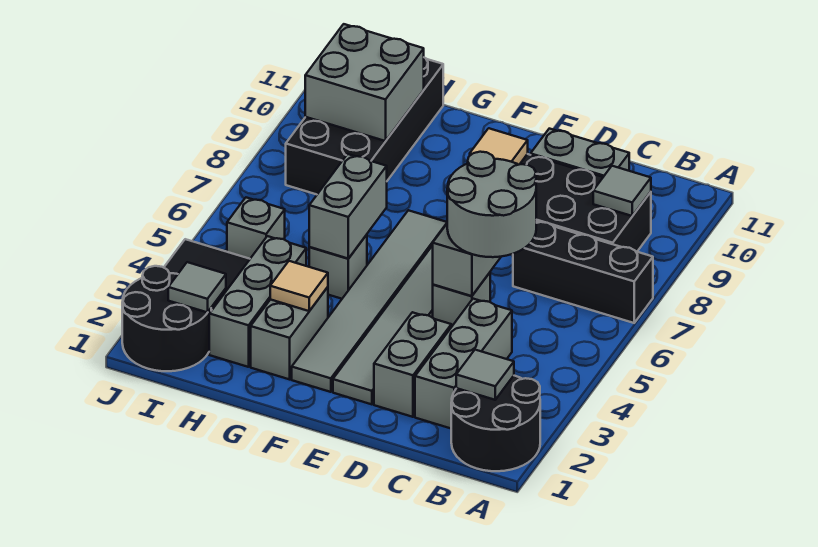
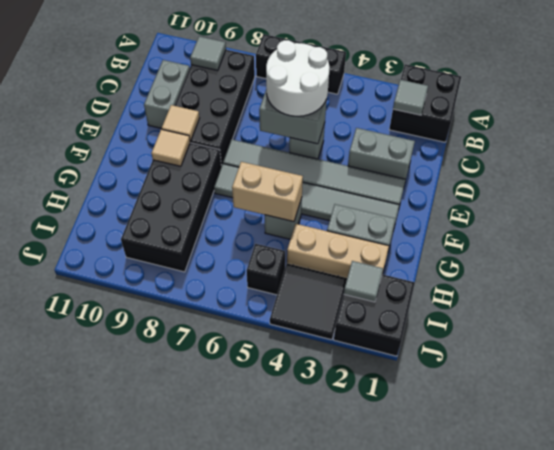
black 2x2 round brick [451,376,540,471] -> black 2x2 brick [389,64,461,142]
black 1x3 brick [513,221,653,323] -> black 1x3 brick turned to [256,34,346,94]
grey 1x3 brick [415,299,512,428] -> none
grey 2x2 round brick [447,152,536,257] -> white 2x2 round brick [266,40,330,116]
tan 1x1 tile [270,261,328,311] -> tan 1x1 tile moved to [151,129,190,166]
grey 1x2 brick [309,154,387,259] -> tan 1x2 brick [232,162,303,222]
grey 1x3 brick [209,236,306,367] -> tan 1x3 brick [287,224,389,278]
black 2x4 brick [286,58,443,194] -> black 2x4 brick turned to [121,143,221,272]
grey 2x2 brick [305,24,424,141] -> none
black 2x2 round brick [122,266,211,371] -> black 2x2 brick [334,274,415,356]
grey 1x1 brick [227,198,285,259] -> black 1x1 brick [247,244,285,295]

